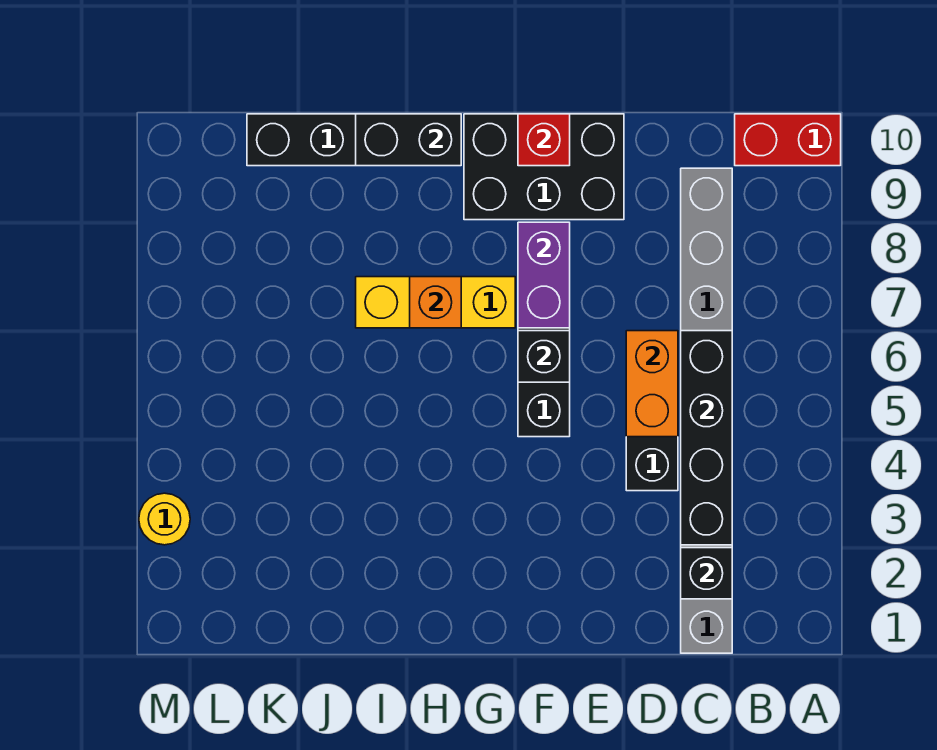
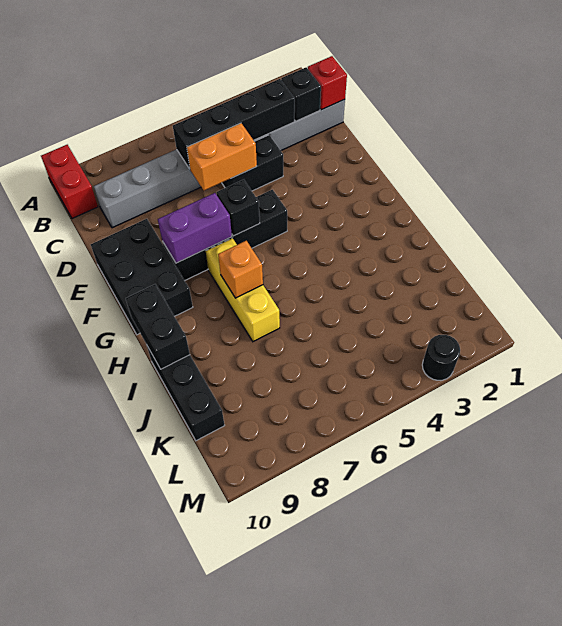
red 1x1 brick [518,114,570,166] -> red 1x1 brick moved to [308,56,347,110]
yellow 1x1 round brick [139,493,190,545] -> black 1x1 round brick [422,335,460,380]

